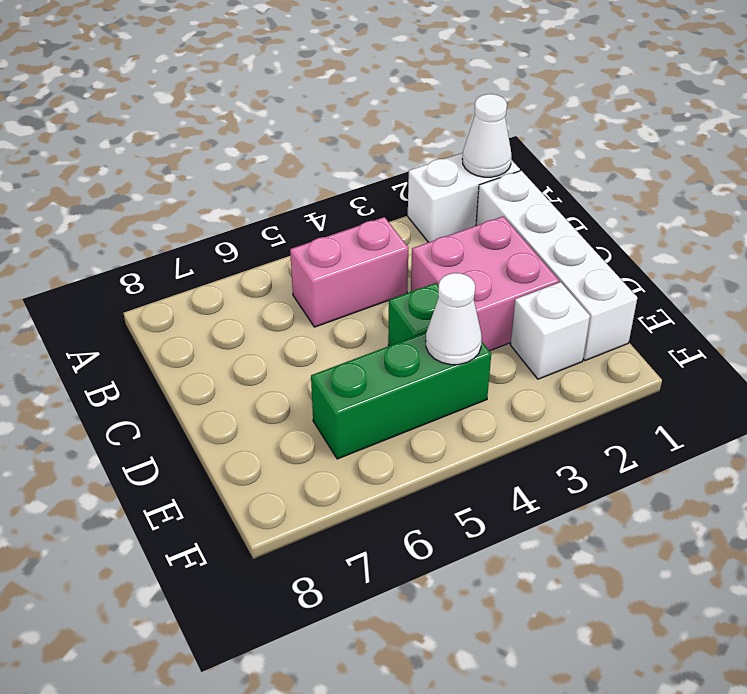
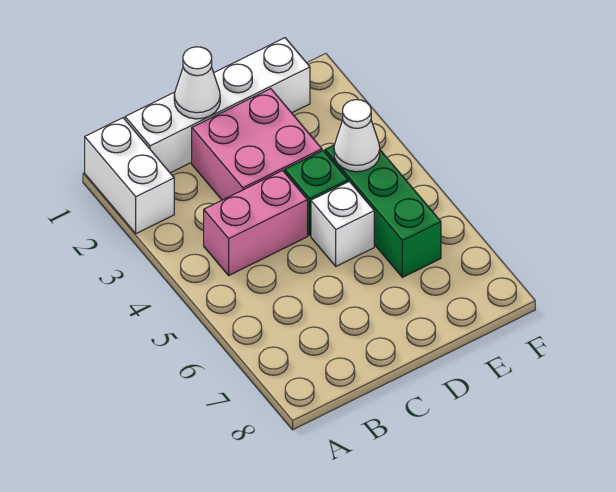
white 1x1 cone [462,94,512,177] -> white 1x1 cone moved to [174,47,220,119]
pink 1x2 brick [290,217,408,327] -> pink 1x2 brick turned to [204,170,308,275]
white 1x1 brick [510,282,590,379] -> white 1x1 brick moved to [311,181,374,266]

